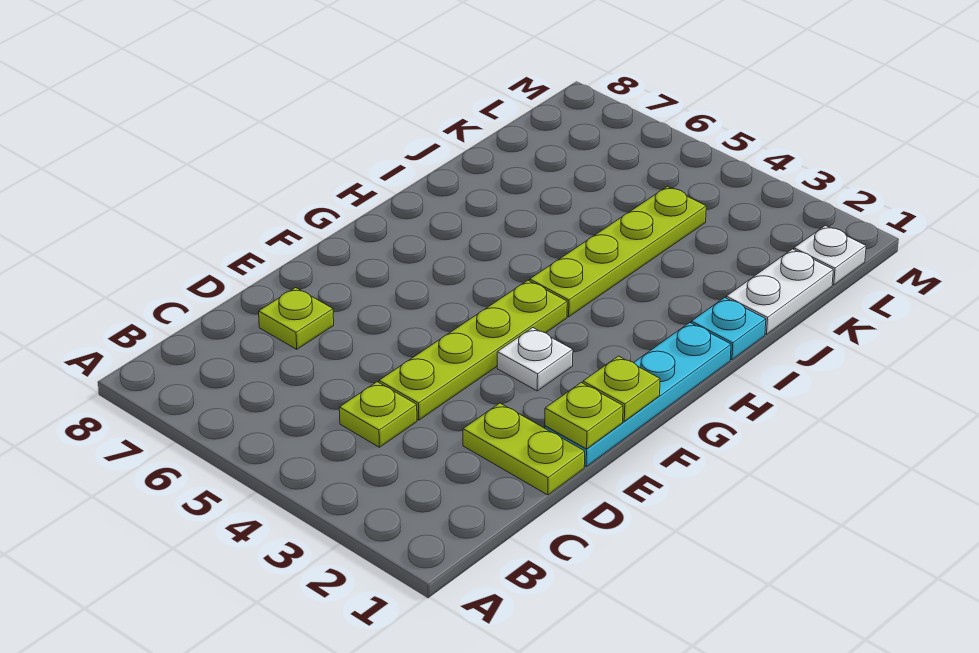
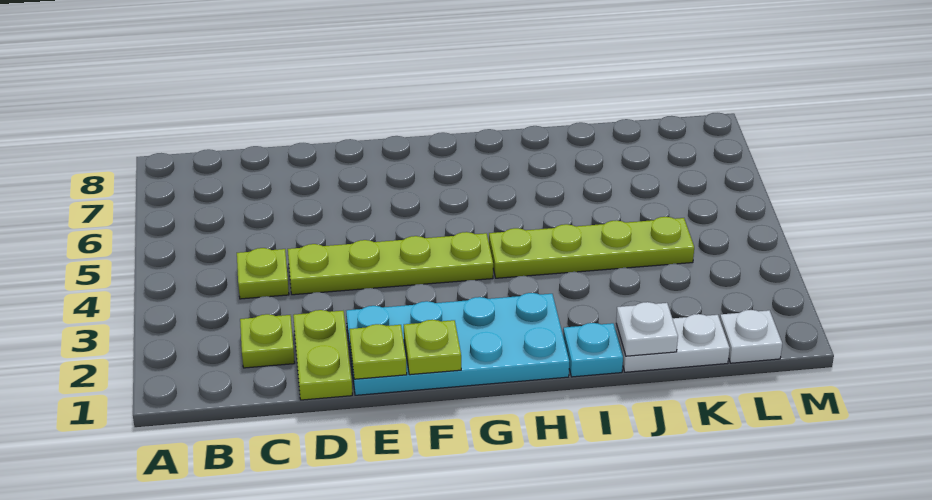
lime 1x1 plate [259,288,334,349] -> lime 1x1 plate moved to [240,314,295,368]
cyan 1x4 plate [545,323,731,467] -> cyan 2x4 plate [346,293,569,395]
white 1x1 plate [497,328,573,391] -> white 1x1 plate moved to [616,302,678,356]

